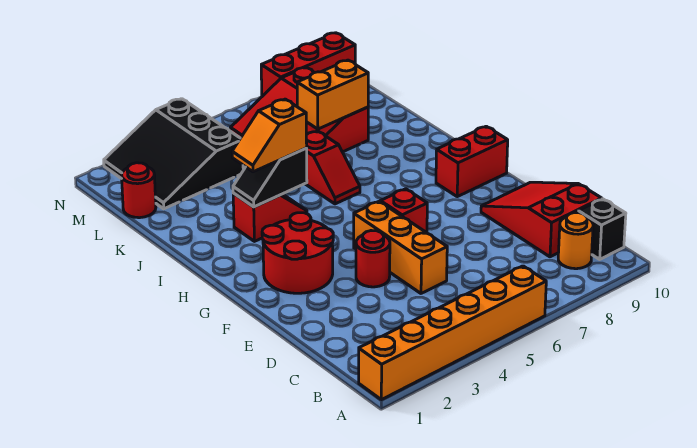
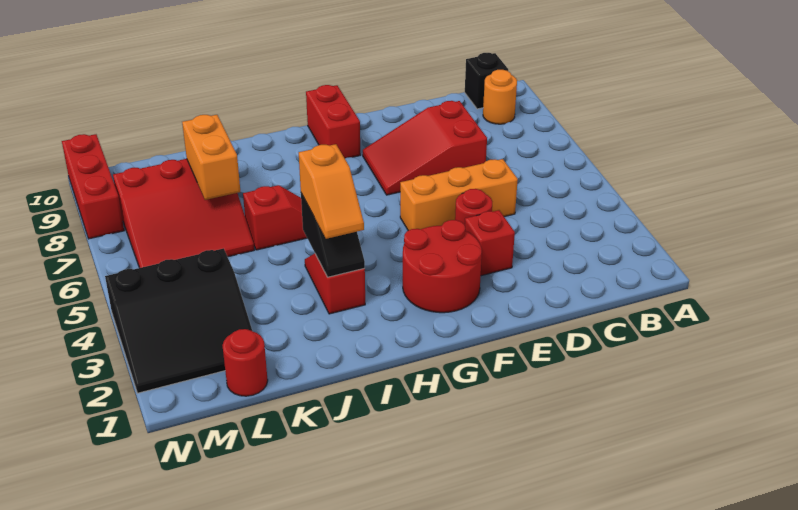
orange 1x6 brick [359,266,546,400] -> none
red 2x3 slope [481,182,602,257] -> red 2x3 slope moved to [363,101,487,195]
red 1x1 brick [380,189,427,233] -> red 1x1 brick moved to [465,210,515,276]

